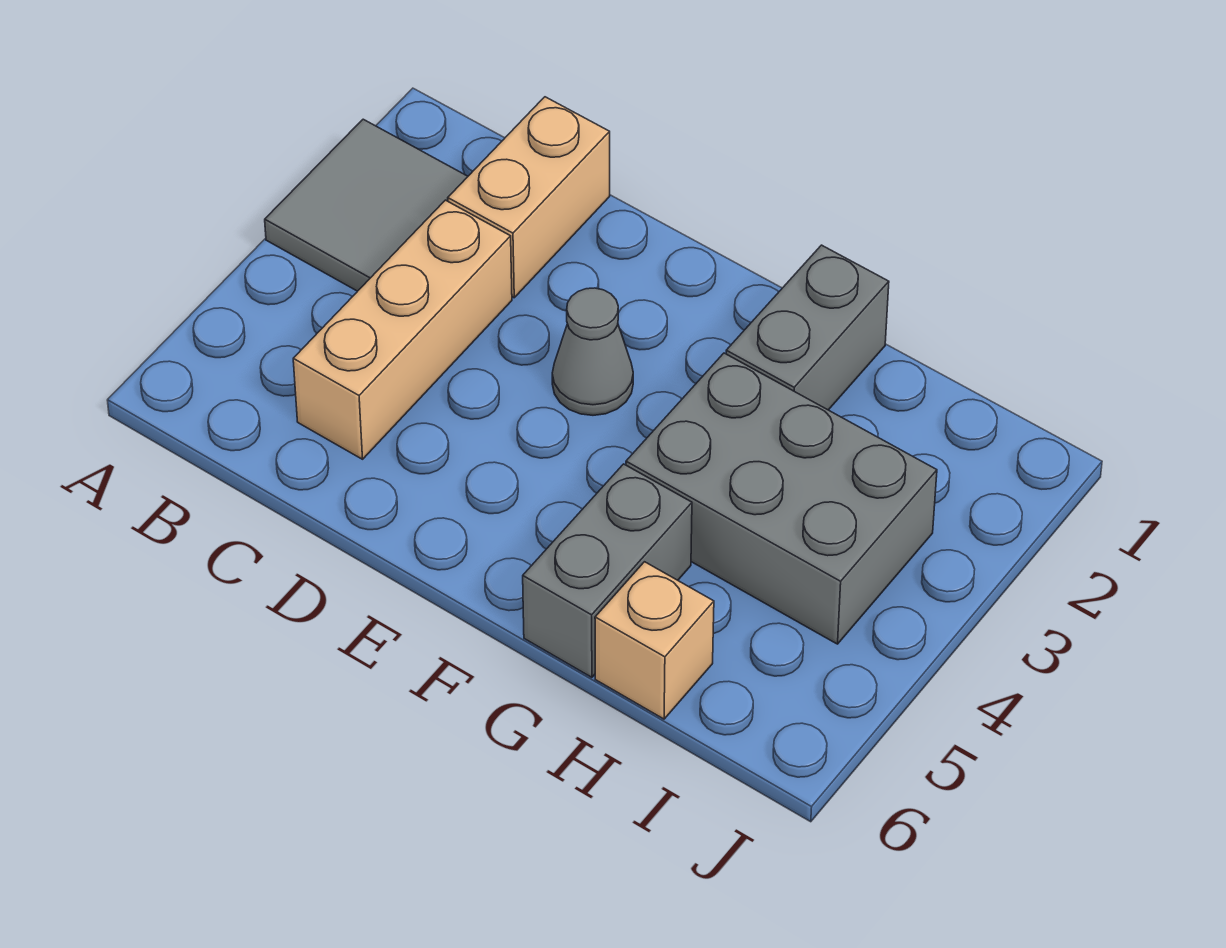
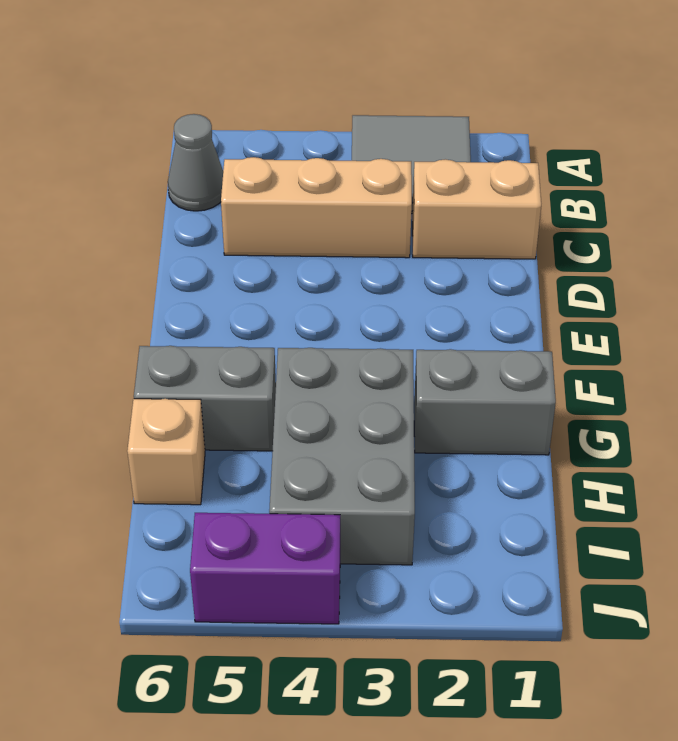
grey 1x1 cone [552,288,633,415] -> grey 1x1 cone moved to [168,114,223,211]
none -> purple 1x2 brick [190,513,340,624]

